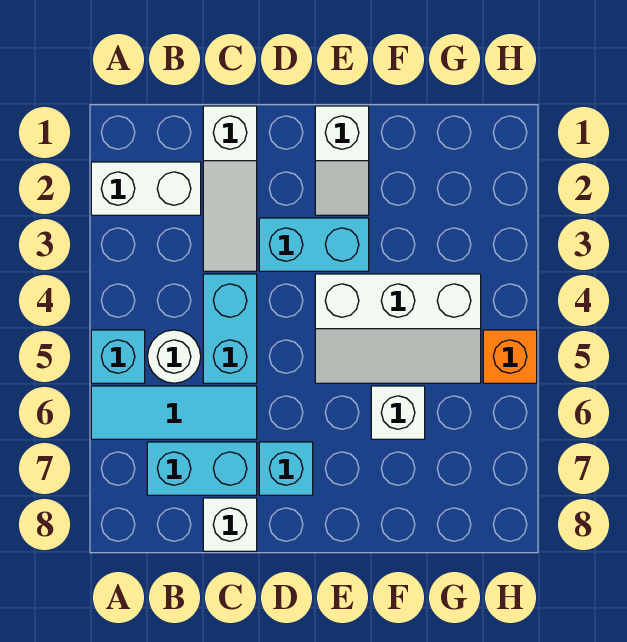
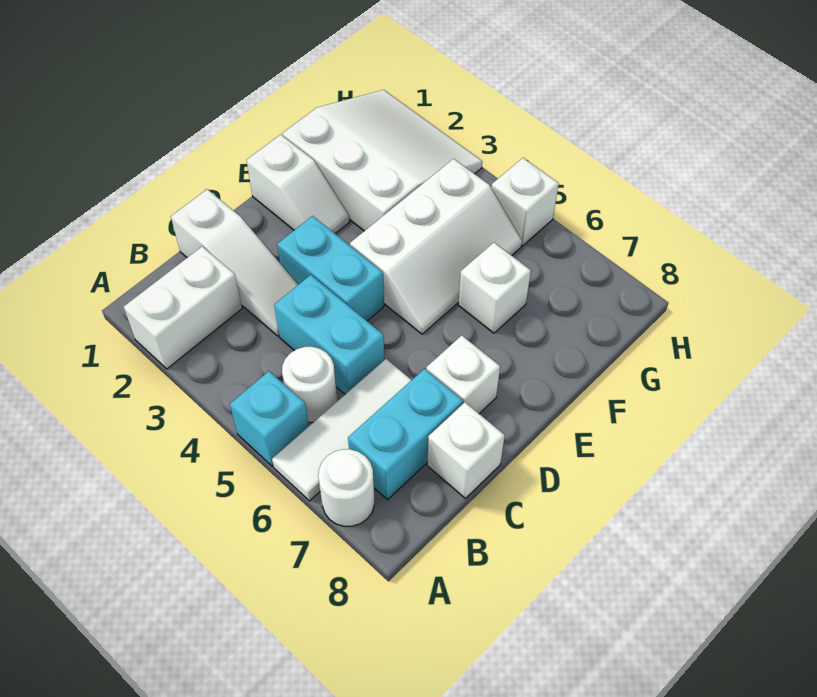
cyan 1x3 tile [91,386,257,439] -> white 1x3 tile [272,359,411,501]
none -> white 1x1 round brick [318,449,374,526]
cyan 1x2 brick [259,218,369,271] -> cyan 1x2 brick turned to [277,216,384,321]
cyan 1x1 brick [259,442,313,495] -> white 1x1 brick [426,336,500,414]
none -> white 3x3 slope [283,90,482,231]
orange 1x1 brick [483,330,537,383] -> white 1x1 brick [491,158,559,246]

